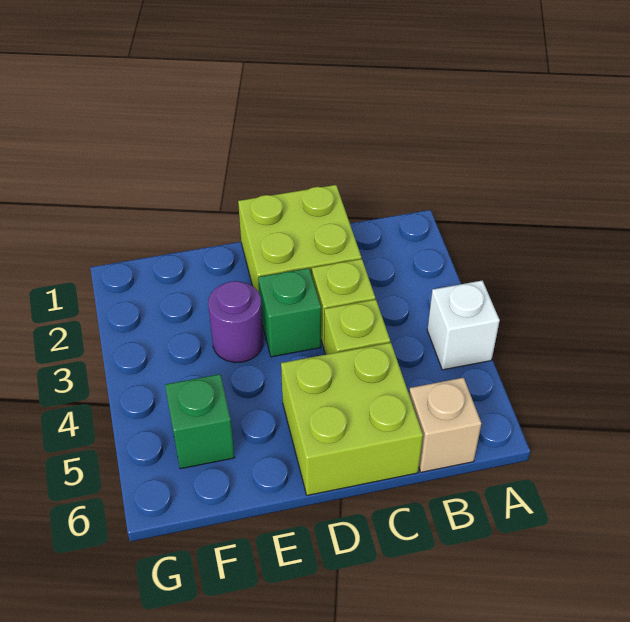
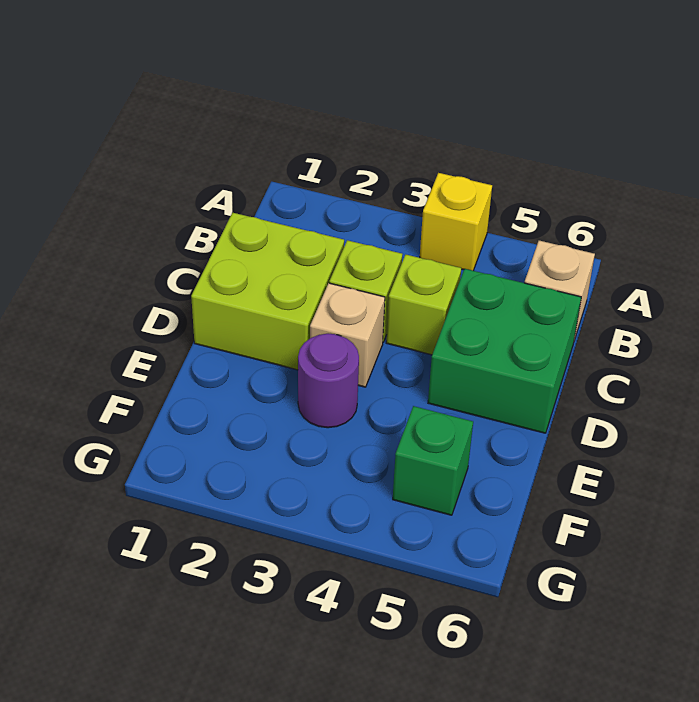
white 1x1 brick [427,281,500,370] -> yellow 1x1 brick [420,173,492,271]
lime 2x2 brick [281,343,423,495] -> green 2x2 brick [428,269,581,433]
green 1x1 brick [258,268,321,357] -> tan 1x1 brick [310,283,385,387]

